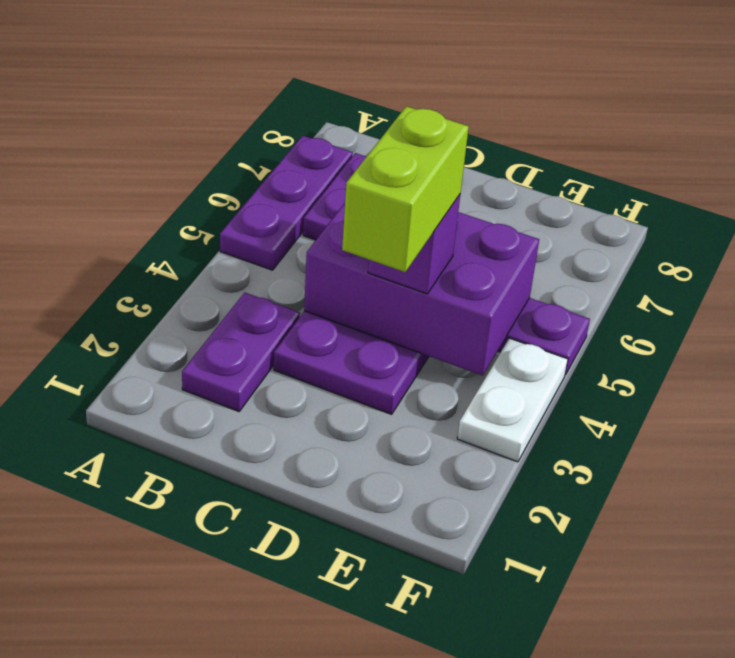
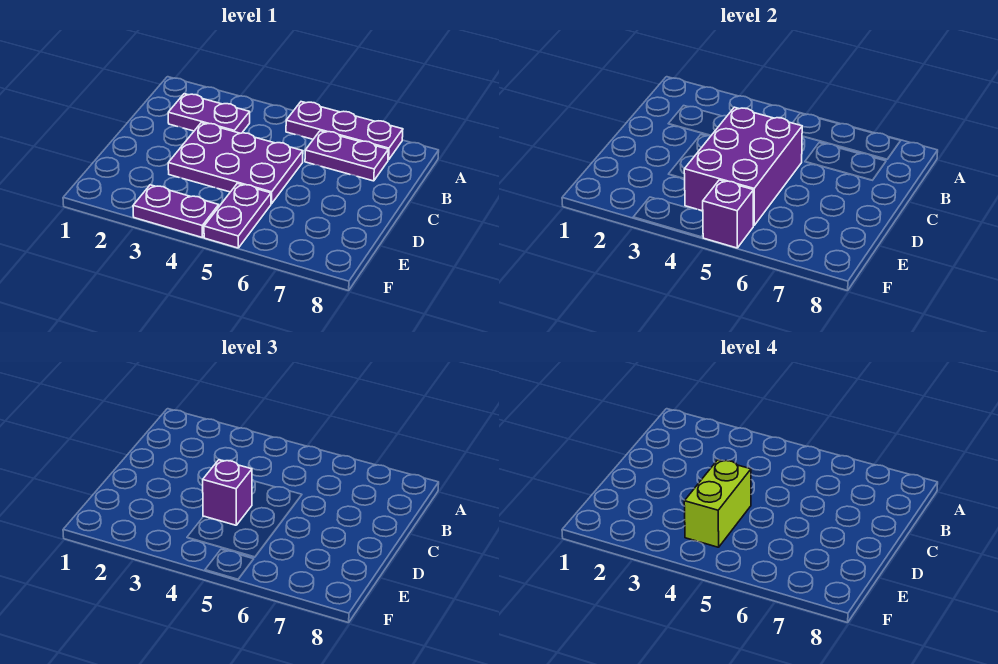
lime 1x2 brick [342,106,469,272] -> lime 1x2 brick turned to [684,460,751,547]
white 1x2 plate [457,338,568,462] -> purple 1x2 plate [133,185,219,238]
none -> purple 1x1 brick [703,180,753,248]

